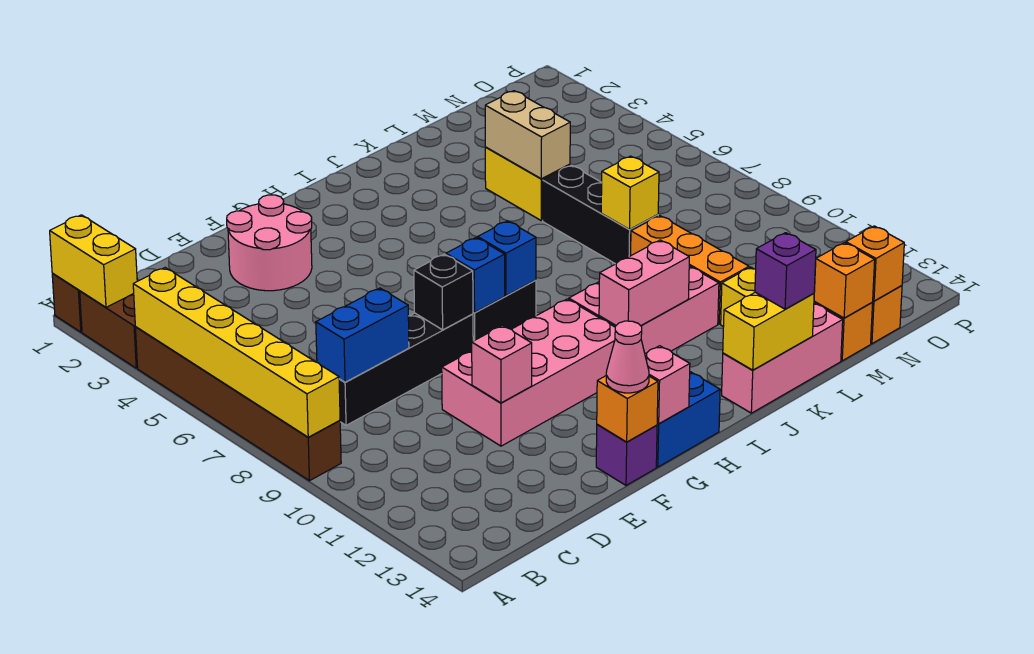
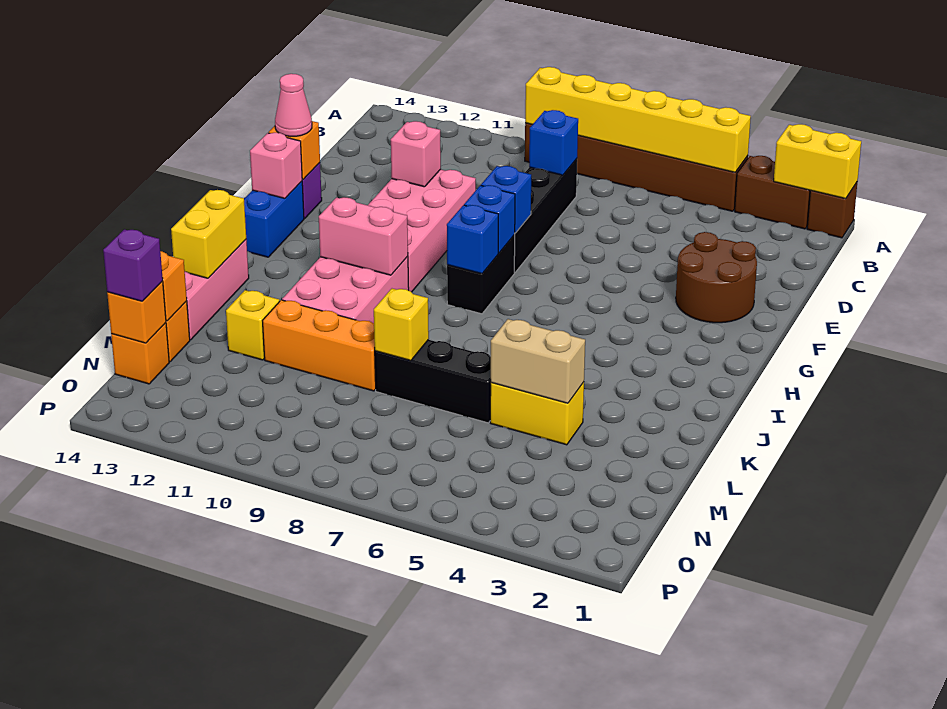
blue 1x2 brick [316,288,409,382] -> blue 1x1 brick [529,110,578,175]
pink 2x2 round brick [227,195,312,291] -> brown 2x2 round brick [676,232,757,323]
black 1x1 brick [414,254,473,330] -> blue 1x1 brick [481,166,531,233]
pink 1x2 brick [599,240,689,326] -> pink 1x2 brick turned to [319,197,408,275]
purple 1x1 brick [755,233,816,309] -> purple 1x1 brick moved to [103,229,163,301]

